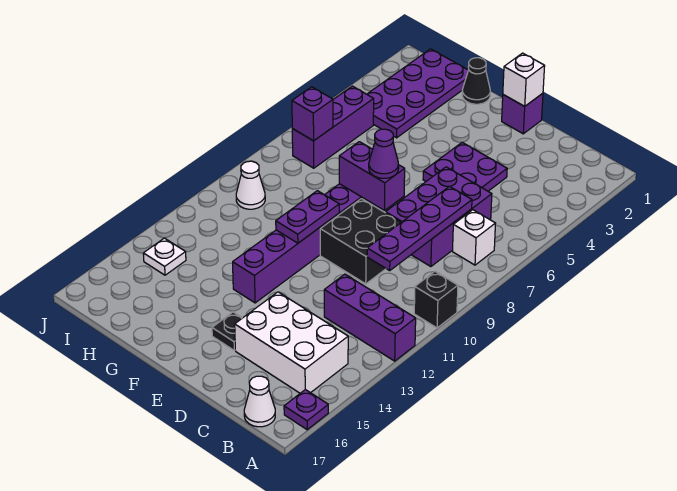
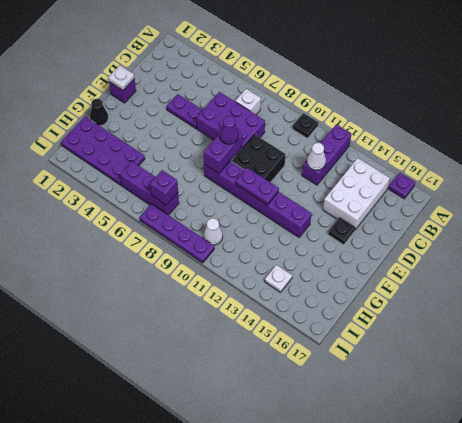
black 1x1 brick [414,271,458,328] -> black 1x1 plate [293,113,318,138]
white 1x1 cone [244,376,275,427] -> white 1x1 cone moved to [307,143,326,170]
purple 1x4 plate [367,186,472,271] -> purple 1x4 plate moved to [140,204,214,263]
purple 2x2 plate [423,142,507,191] -> purple 1x2 plate [167,94,202,129]
white 1x1 brick [503,53,545,106] -> white 1x1 plate [108,65,134,90]

